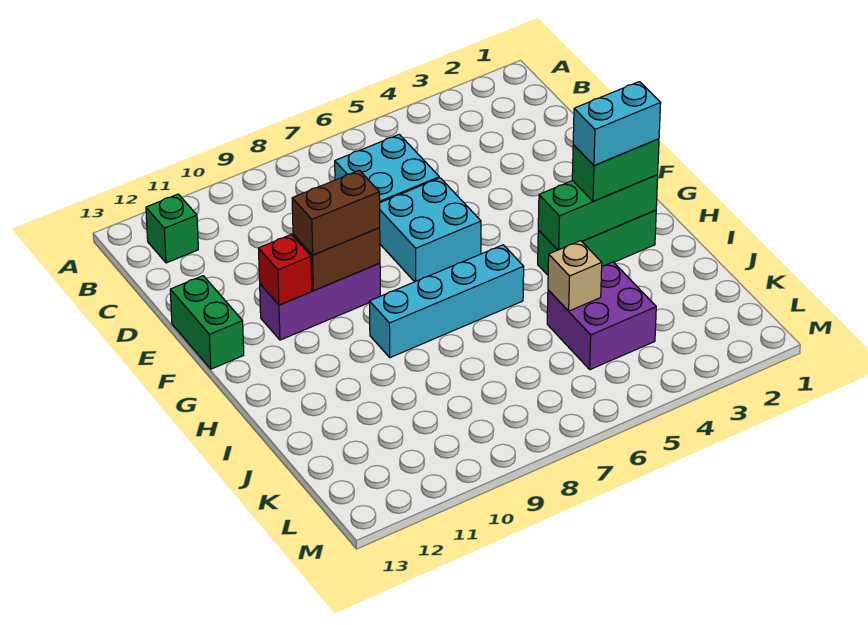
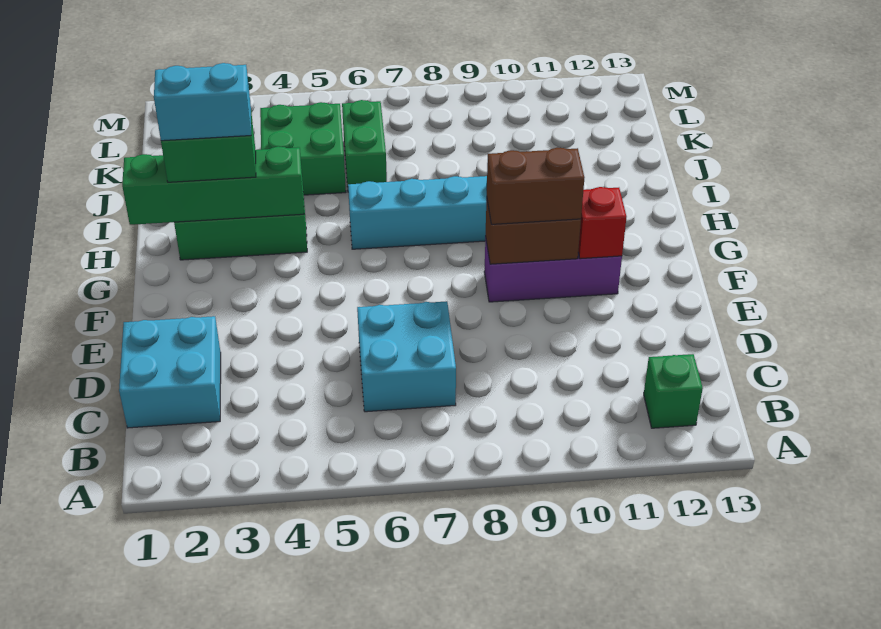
cyan 2x2 brick [380,178,481,282] -> cyan 2x2 brick moved to [119,316,221,428]
green 1x2 brick [170,276,244,369] -> green 1x2 brick moved to [342,100,387,187]
green 1x3 brick [538,175,658,250] -> green 1x4 brick [122,146,304,225]
purple 2x2 brick [547,262,656,369] -> green 2x2 brick [260,102,346,195]
tan 1x1 brick [548,241,602,311] -> none

